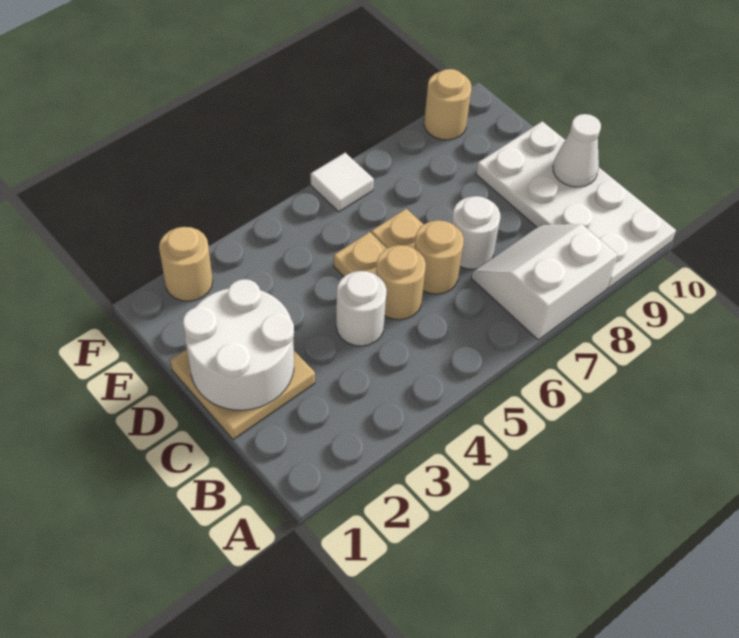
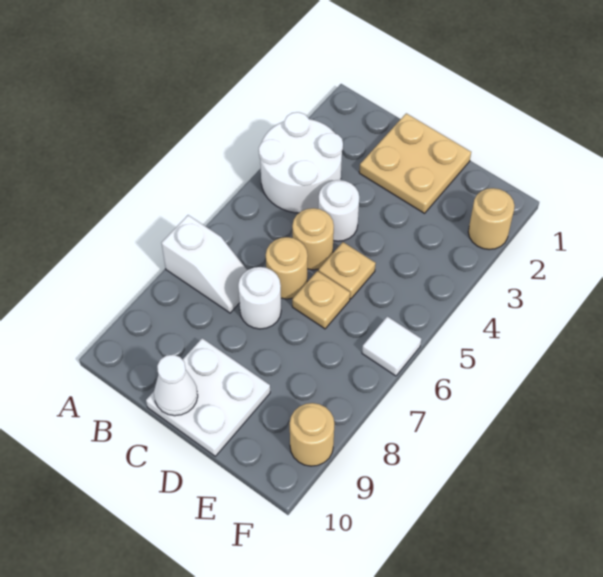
white 2x2 slope [471,224,618,340] -> white 1x2 slope [161,215,247,313]
white 2x4 plate [476,121,676,289] -> white 2x2 plate [146,338,270,456]
white 2x2 round brick [183,279,294,410] -> white 2x2 round brick moved to [259,112,343,213]

